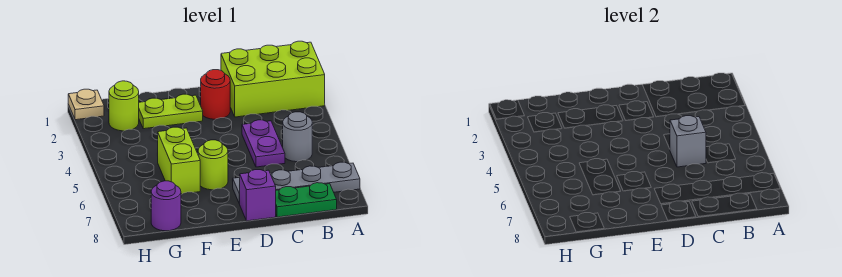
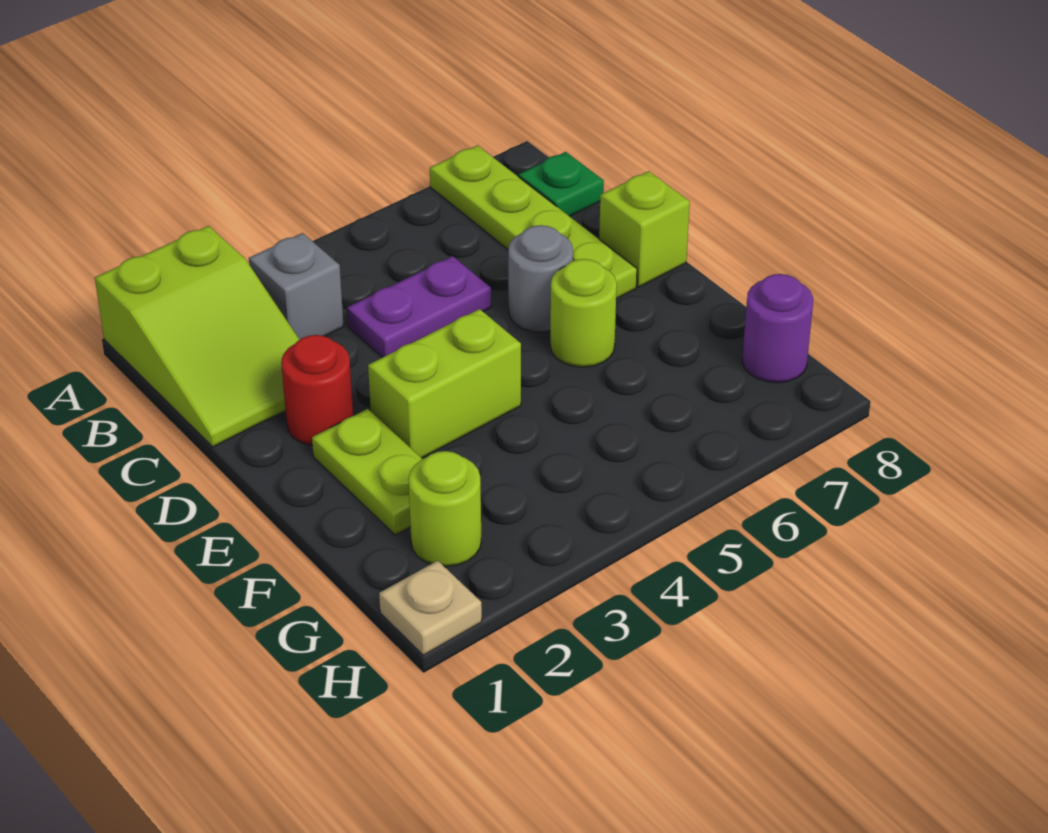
lime 2x3 brick [221,41,325,117] -> lime 2x3 slope [95,226,300,447]
grey 1x4 plate [233,162,360,204] -> lime 1x4 plate [430,145,637,299]
grey 1x1 round brick [283,112,312,162] -> grey 1x1 round brick moved to [508,225,573,332]
green 1x2 plate [276,183,337,217] -> green 1x1 plate [519,152,604,216]
grey 1x1 brick [670,116,706,167] -> grey 1x1 brick moved to [249,233,344,339]
purple 1x1 brick [240,170,276,221] -> lime 1x1 brick [599,171,690,287]
lime 1x2 brick [158,127,200,194] -> lime 1x2 brick moved to [368,309,521,458]

